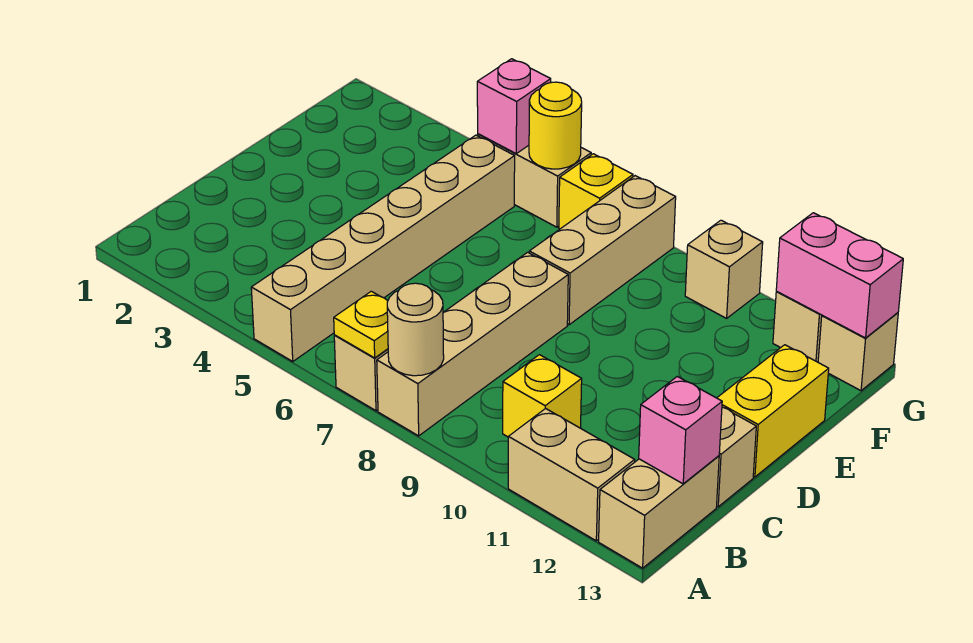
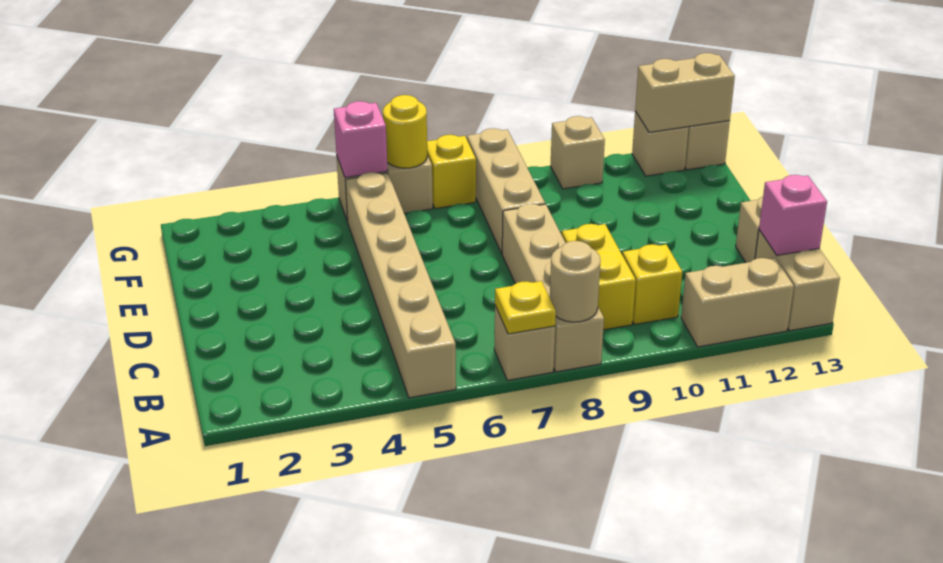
yellow 1x2 brick [717,345,829,477] -> yellow 1x2 brick moved to [562,224,636,330]
pink 1x2 brick [776,213,903,338] -> tan 1x2 brick [635,53,735,132]

